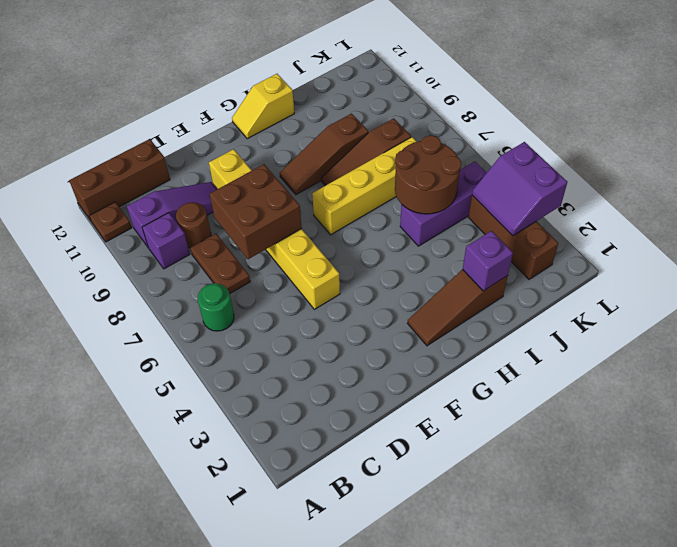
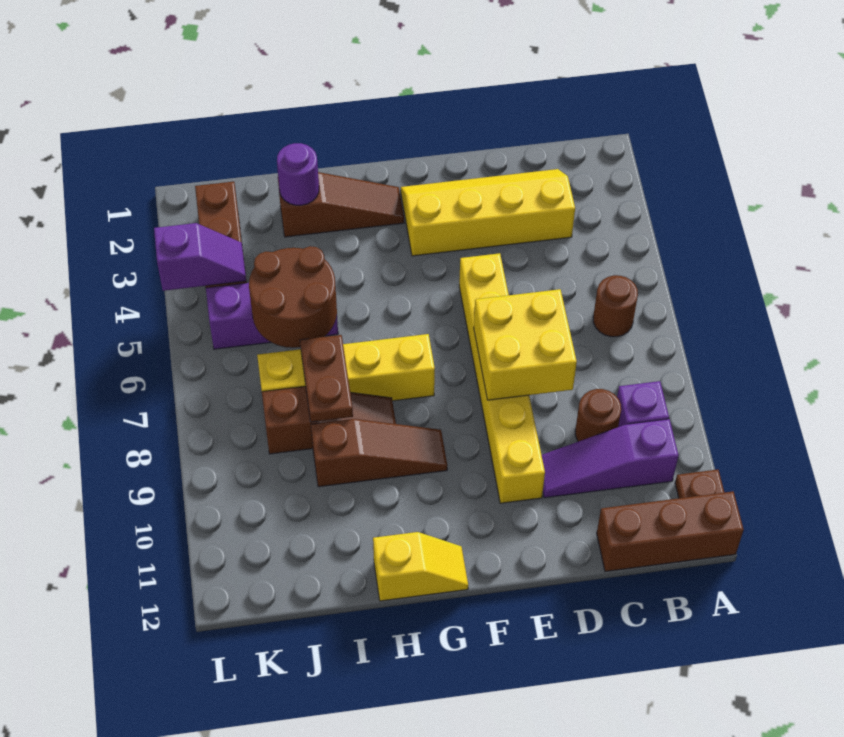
green 1x1 round brick [198,283,234,331] -> brown 1x1 round brick [593,275,638,337]
none -> yellow 2x4 slope [401,169,575,256]
brown 1x2 plate [191,234,250,293] -> brown 1x2 plate moved to [300,335,353,422]
brown 2x2 brick [210,164,302,259] -> yellow 2x2 brick [474,289,577,400]
purple 1x1 brick [463,231,513,291] -> purple 1x1 round brick [277,143,319,205]
purple 2x2 slope [472,142,567,236] -> purple 1x2 slope [154,223,246,291]

